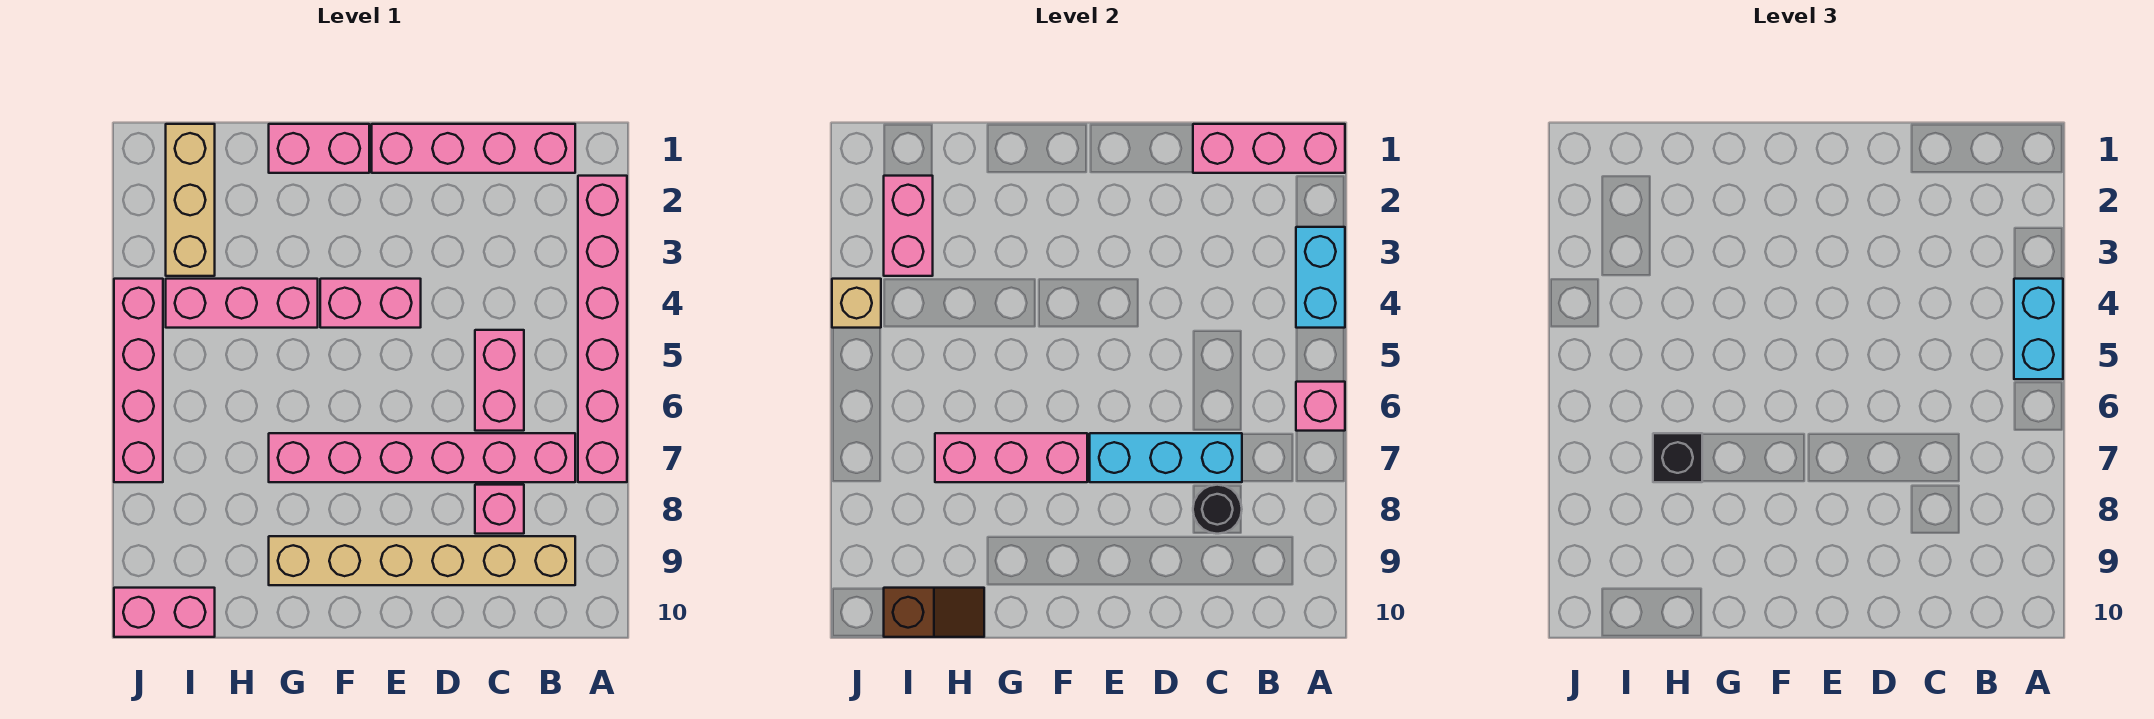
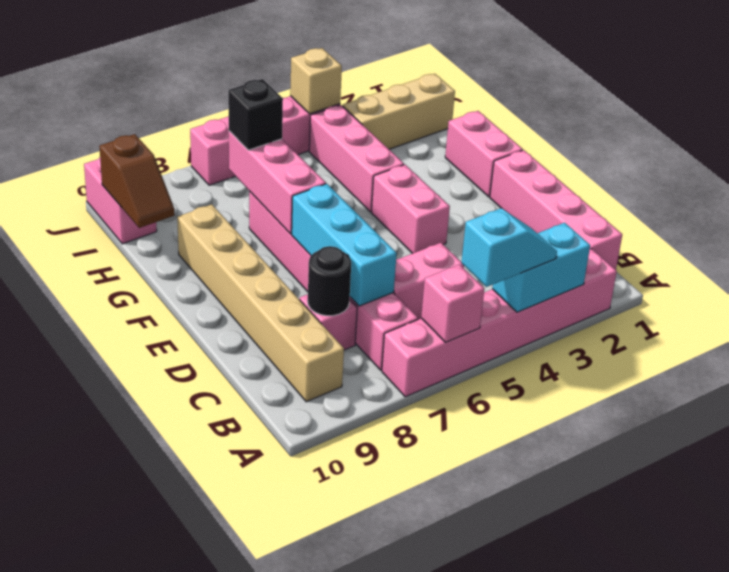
pink 1x3 brick [1193,124,1345,173] -> none
cyan 1x2 brick [2014,279,2063,379] -> cyan 1x2 slope [461,208,557,287]
pink 1x2 brick [884,176,933,276] -> none

